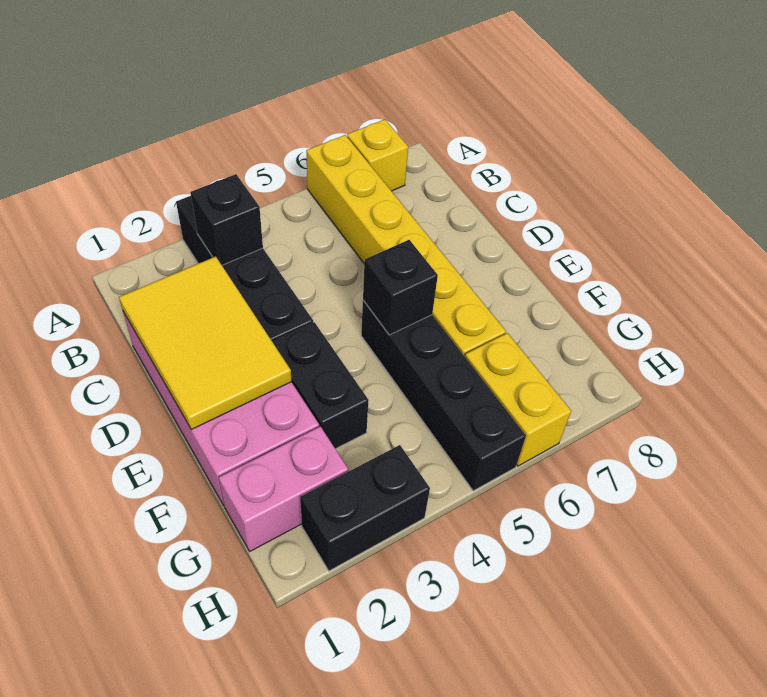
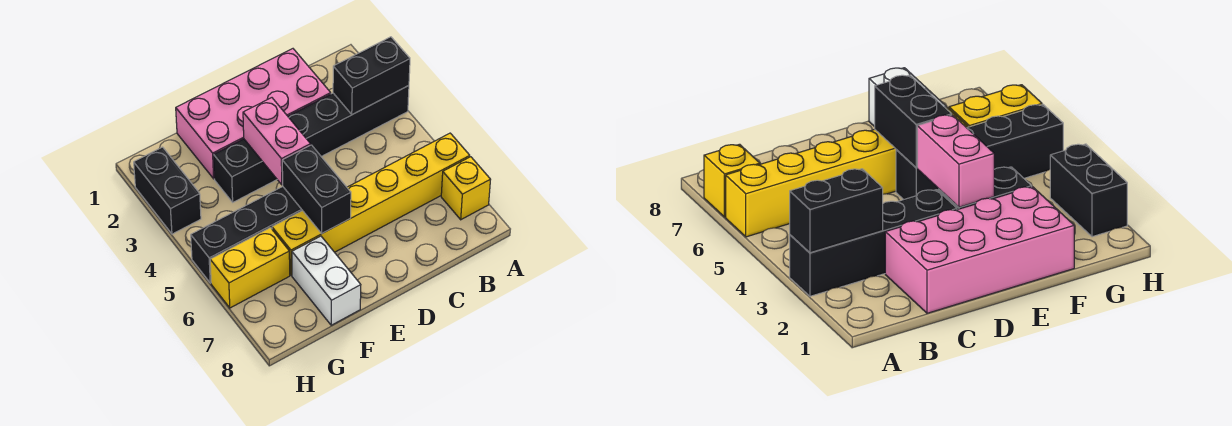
black 1x1 brick [191,174,263,265] -> black 1x2 brick [333,37,410,114]
yellow 2x3 tile [119,257,292,429] -> none
black 1x1 brick [363,240,438,335] -> black 1x2 brick [282,145,351,234]
none -> white 1x2 brick [292,236,361,325]
pink 1x2 brick [219,427,348,551] -> pink 1x2 brick moved to [243,98,310,185]

